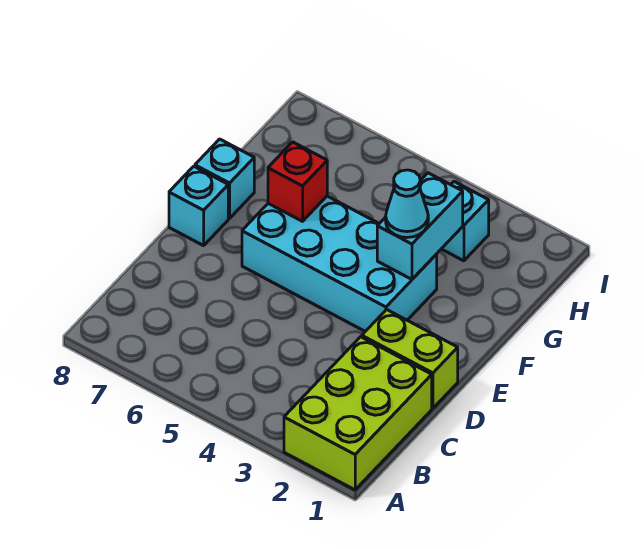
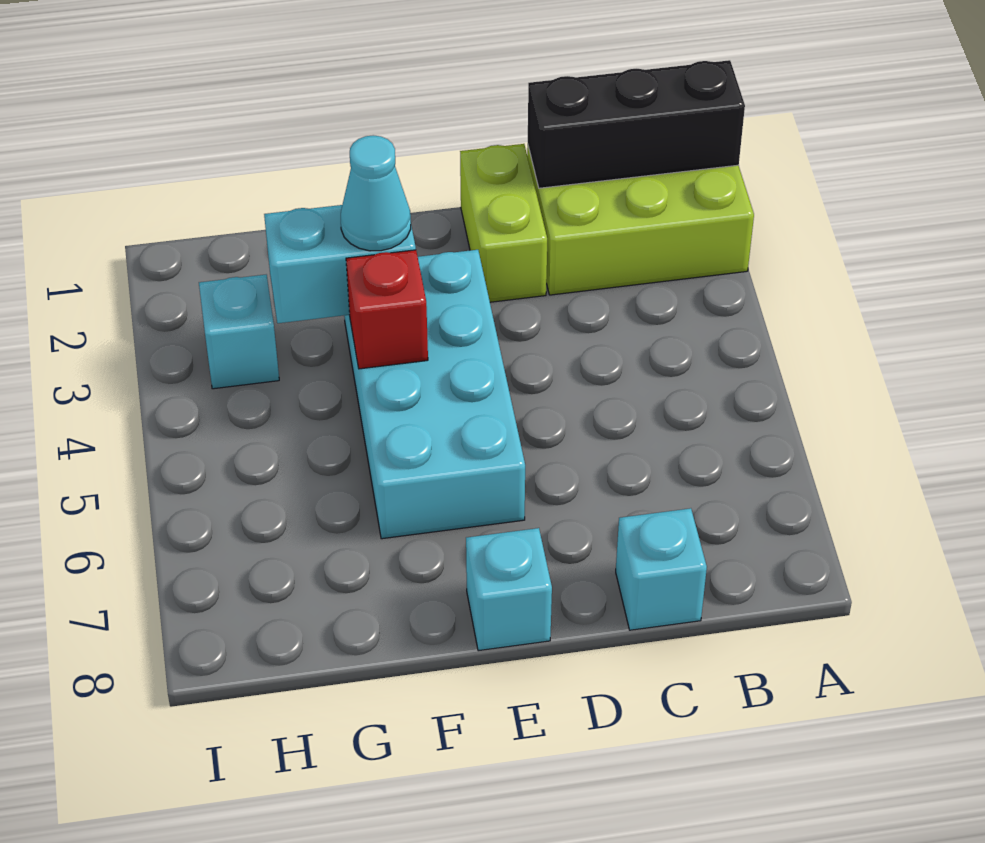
none -> black 1x3 brick [528,60,745,188]
red 1x1 brick [268,142,327,221] -> red 1x1 brick moved to [346,250,428,369]
cyan 1x1 brick [195,139,254,218] -> cyan 1x1 brick moved to [616,508,707,630]

